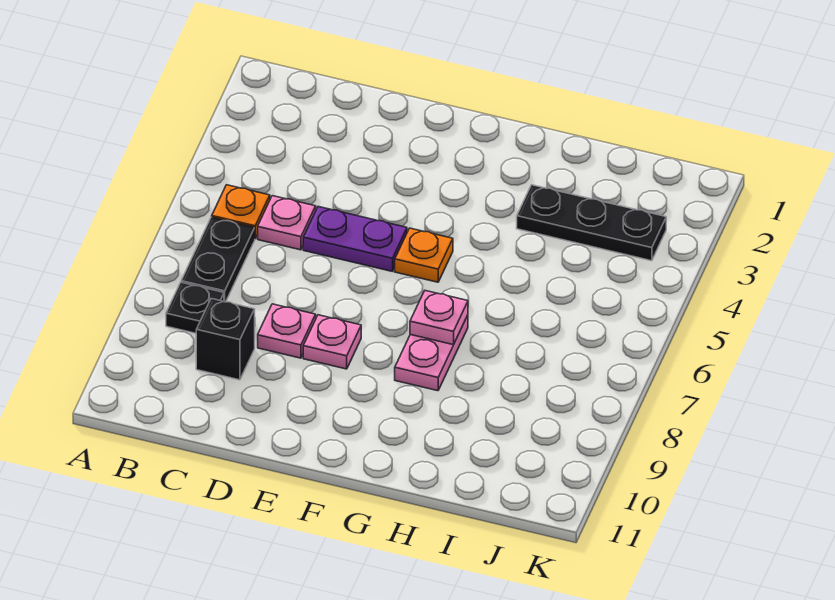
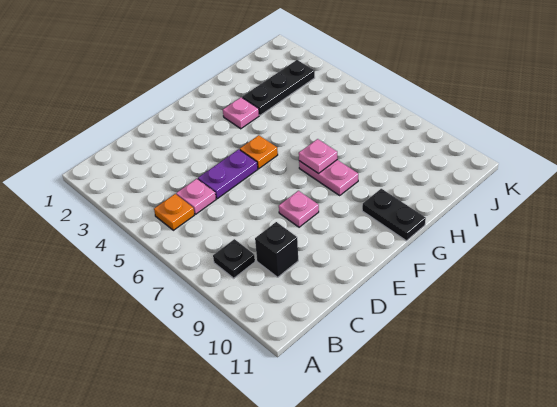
black 1x2 plate [181,217,255,302] -> black 1x2 plate moved to [362,189,426,241]
pink 1x1 plate [258,304,316,358] -> pink 1x1 plate moved to [223,97,259,129]

